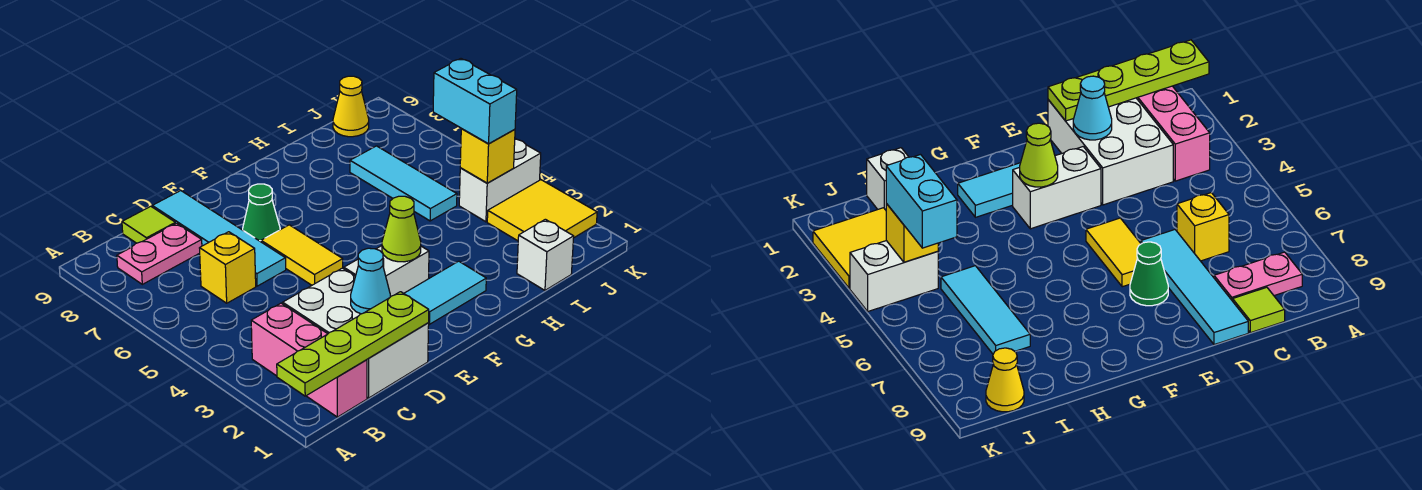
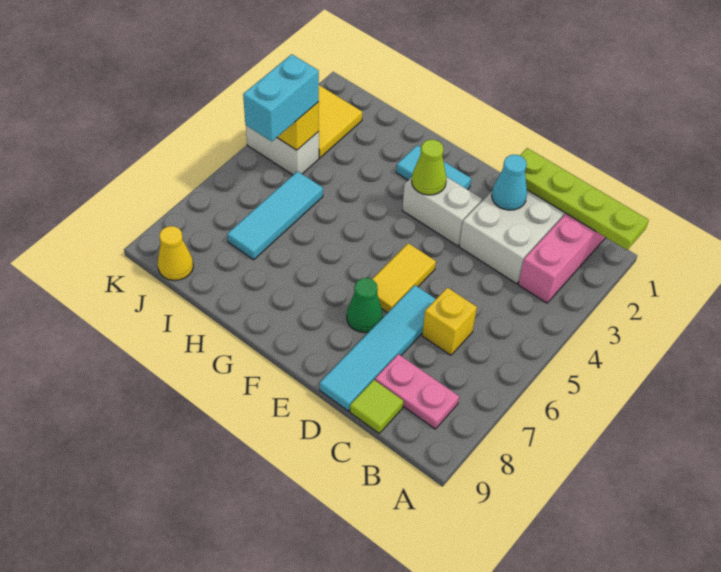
white 1x1 brick [517,219,574,290] -> none

